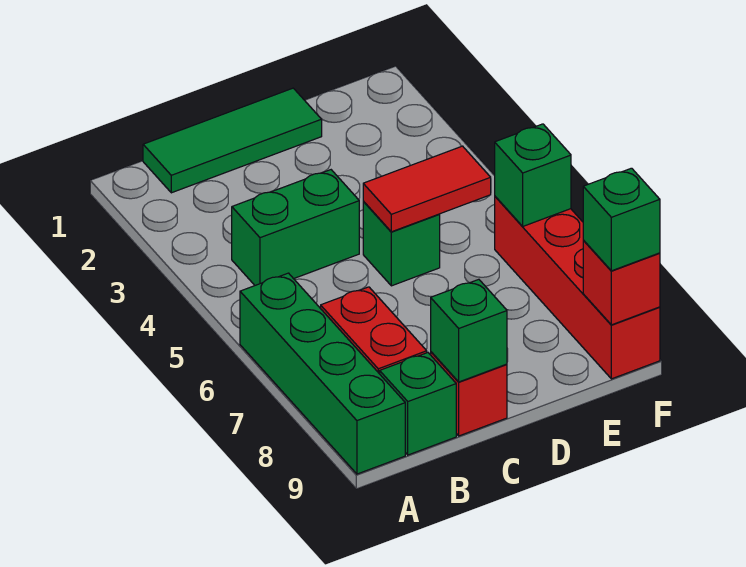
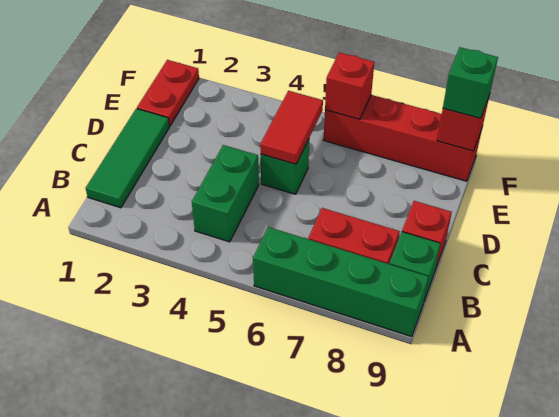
green 1x1 brick [431,279,507,382] -> none
none -> red 1x2 plate [137,60,199,126]
green 1x1 brick [495,124,571,226] -> red 1x1 brick [325,52,374,119]

